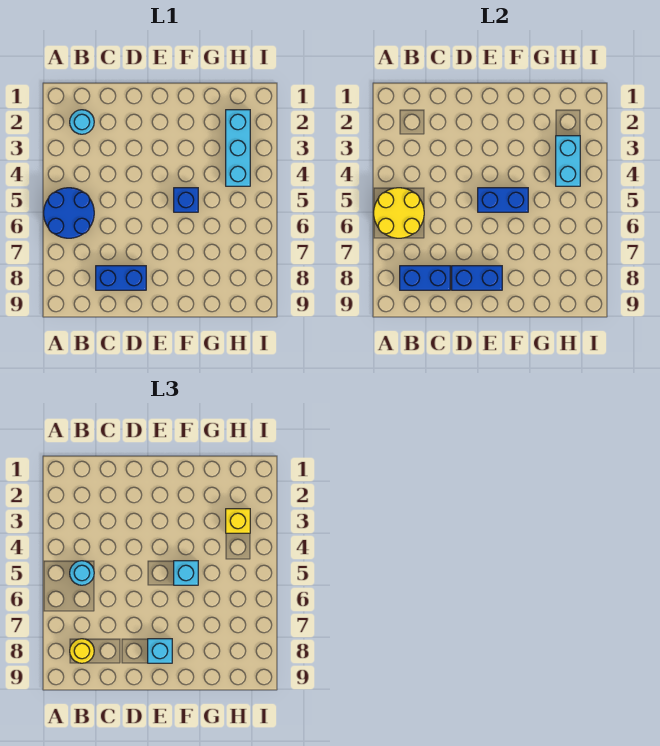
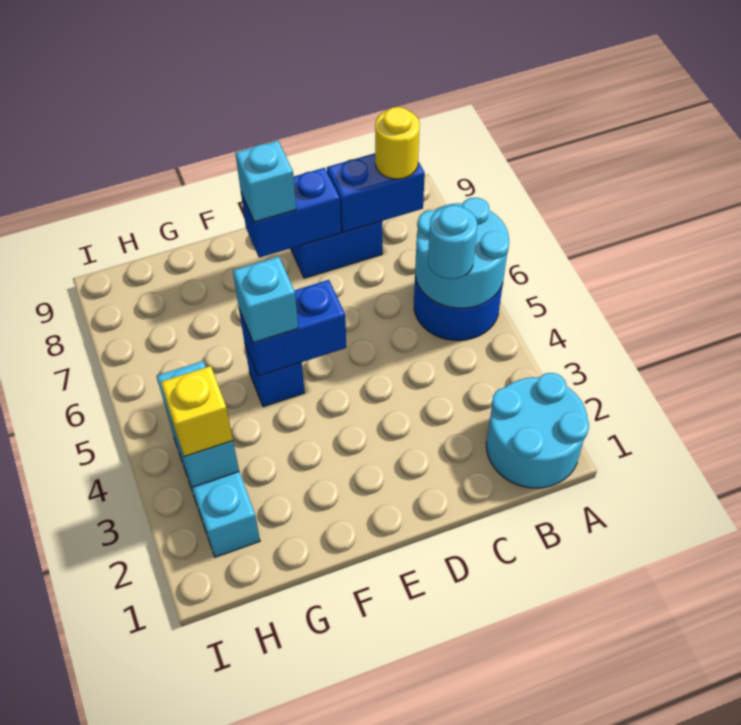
yellow 2x2 round brick [374,188,424,238] -> cyan 2x2 round brick [415,198,509,308]
cyan 1x1 round brick [70,110,94,134] -> cyan 2x2 round brick [486,373,589,488]

